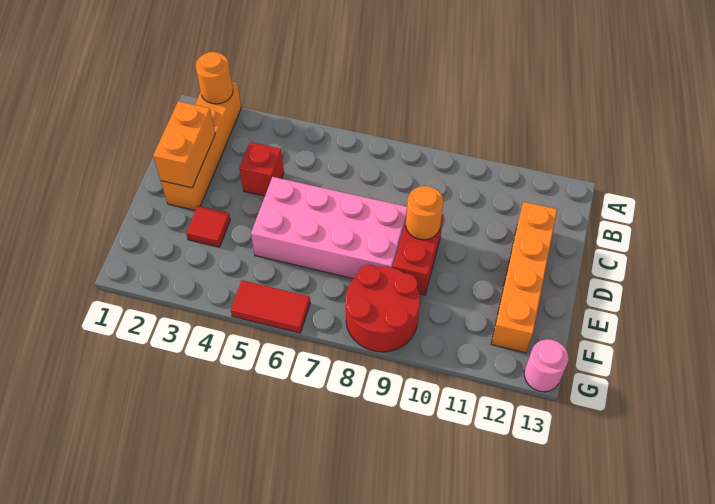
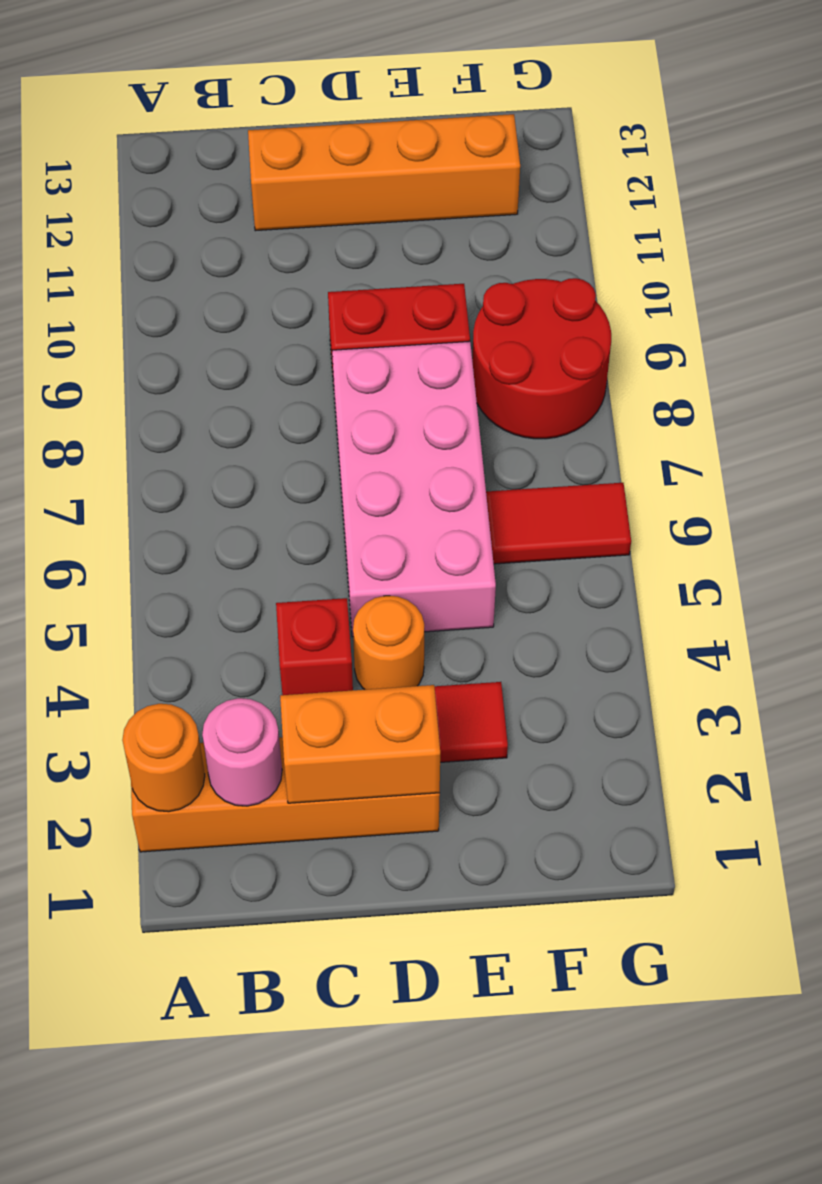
orange 1x1 round brick [406,186,443,240] -> orange 1x1 round brick moved to [353,596,424,690]
red 1x2 tile [231,280,310,333] -> red 1x2 tile turned to [486,483,631,564]
pink 1x1 round brick [524,339,568,392] -> pink 1x1 round brick moved to [202,698,282,806]

